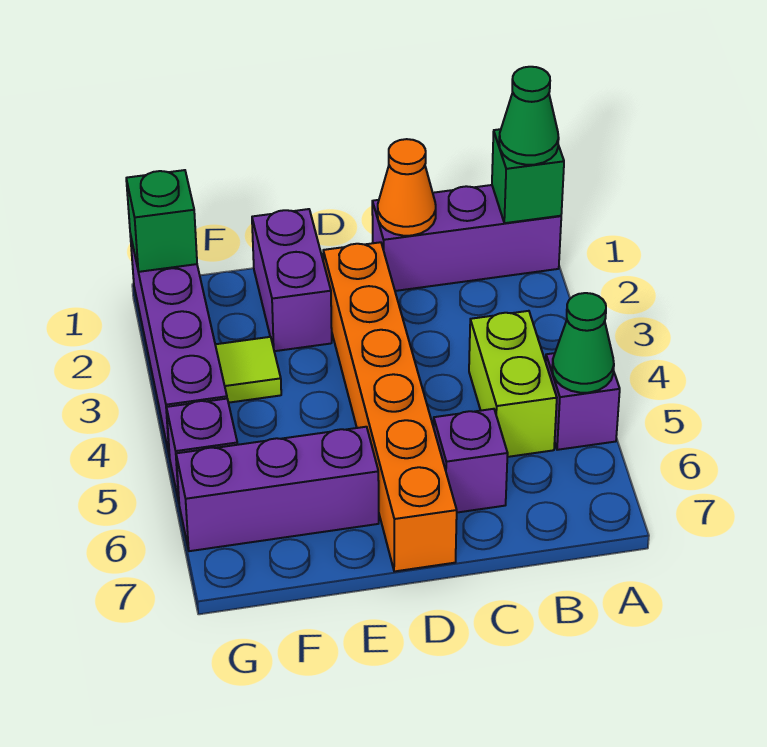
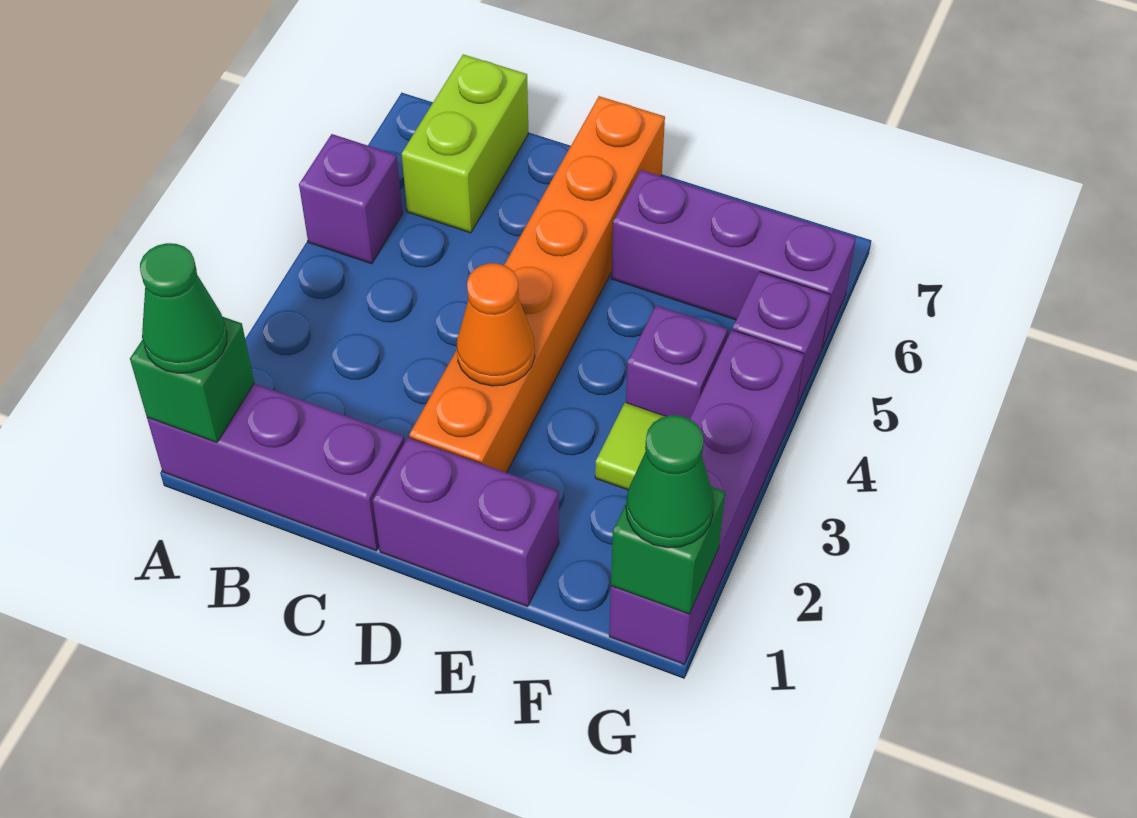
green 1x1 cone [552,293,614,393] -> green 1x1 cone moved to [626,415,714,548]
lime 1x2 brick [469,311,557,457] -> lime 1x2 brick moved to [402,54,528,233]
orange 1x1 cone [378,139,436,236] -> orange 1x1 cone moved to [457,263,535,386]
purple 1x1 brick [434,409,508,513] -> purple 1x1 brick moved to [626,305,728,419]
purple 1x2 brick [252,209,332,351] -> purple 1x2 brick turned to [373,438,559,607]

